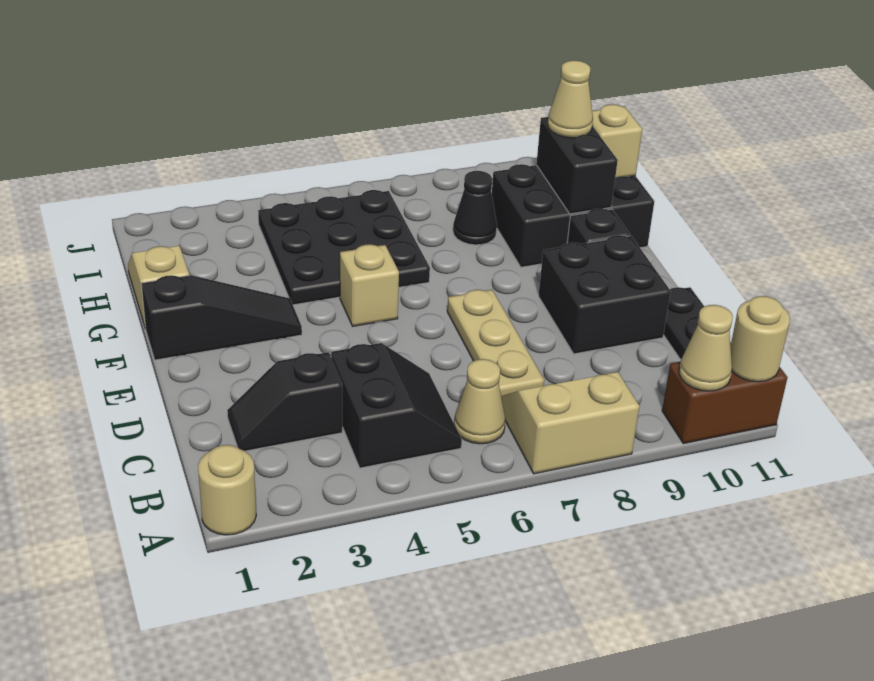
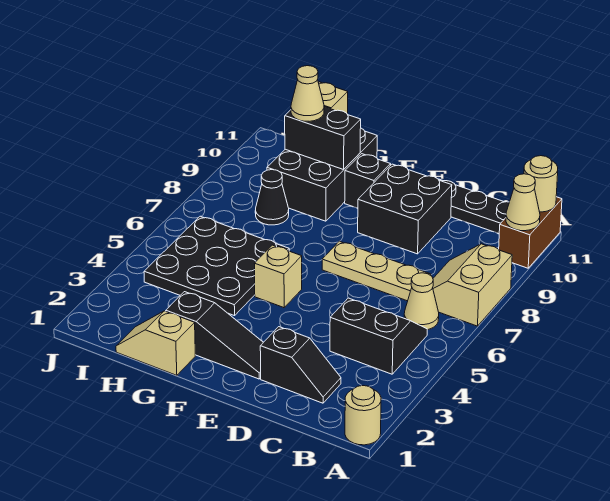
black 1x2 slope [227,352,342,451] -> black 1x2 slope turned to [260,327,341,403]
black 1x3 slope [141,275,302,360] -> black 1x3 slope turned to [166,292,263,379]

